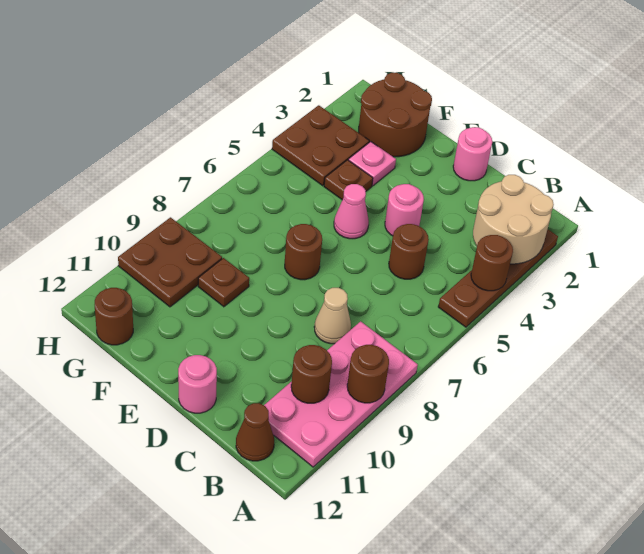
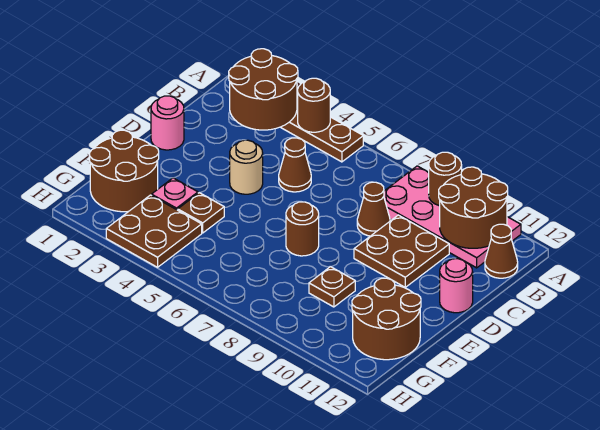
tan 2x2 round brick [473,175,554,264] -> brown 2x2 round brick [229,49,298,130]
brown 1x1 round brick [291,345,332,403] -> brown 2x2 round brick [439,167,508,248]
brown 1x1 round brick [389,224,429,279] -> brown 1x1 cone [279,138,311,192]
tan 1x1 cone [314,288,351,344] -> brown 1x1 cone [357,182,390,236]
pink 1x1 round brick [385,184,424,236] -> tan 1x1 round brick [230,140,263,194]
pink 1x1 cone [334,184,369,239] -> none
brown 2x2 plate [118,217,222,307] -> brown 2x2 plate moved to [354,215,449,287]
brown 1x1 round brick [95,288,133,345] -> brown 2x2 round brick [352,278,421,360]

